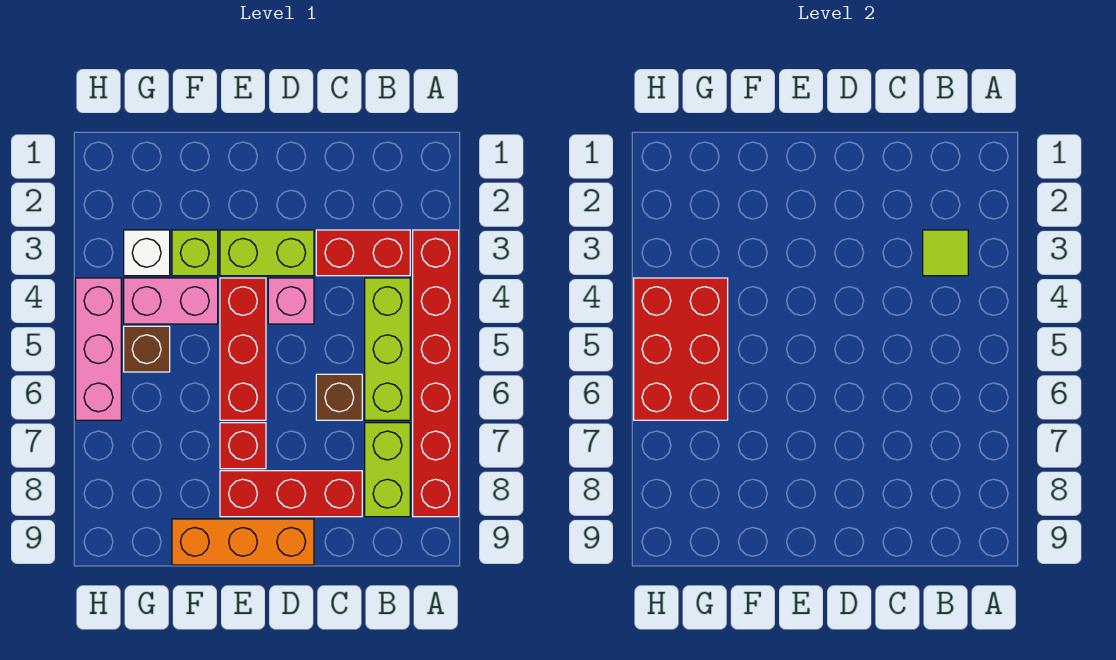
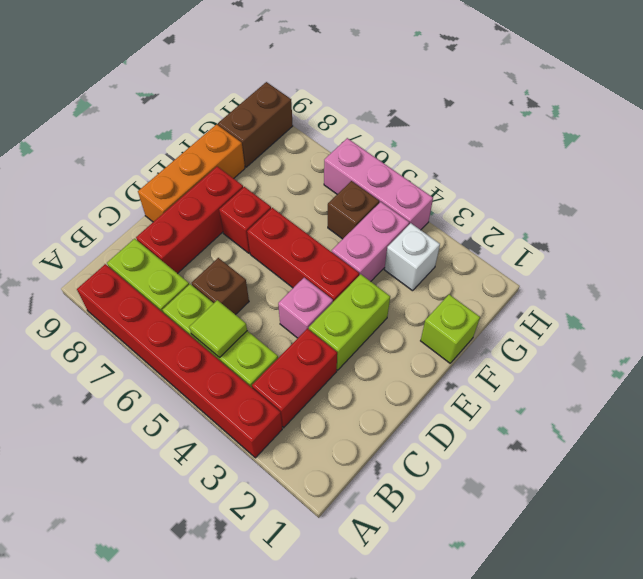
lime 1x1 tile [923,230,968,276] -> lime 1x1 tile moved to [189,300,247,358]
lime 1x1 brick [172,230,218,276] -> lime 1x1 brick moved to [421,294,480,363]
red 2x3 brick [634,278,728,420] -> none
none -> brown 1x2 brick [218,82,293,167]

